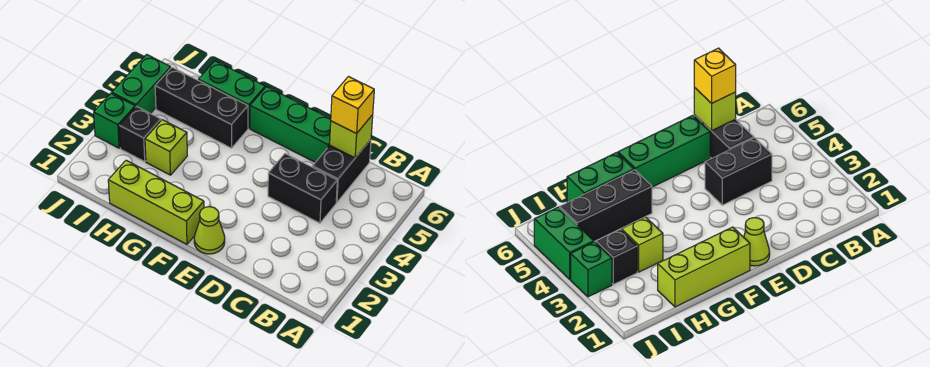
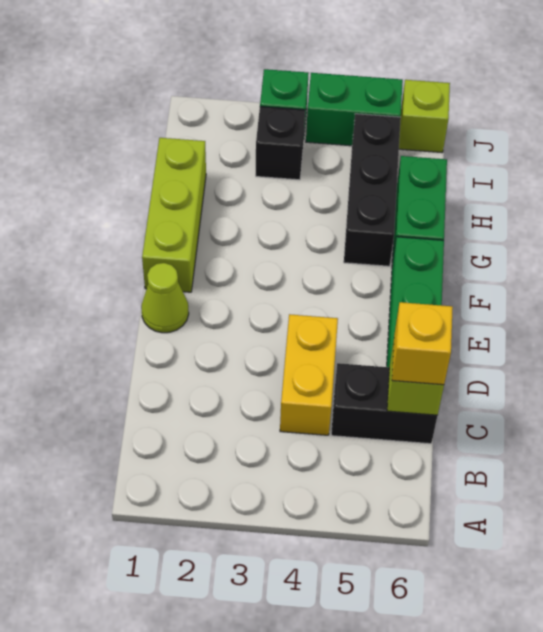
black 1x2 brick [268,154,337,223] -> yellow 1x2 brick [280,314,338,435]
lime 1x1 brick [145,120,187,175] -> lime 1x1 brick moved to [399,80,450,153]

